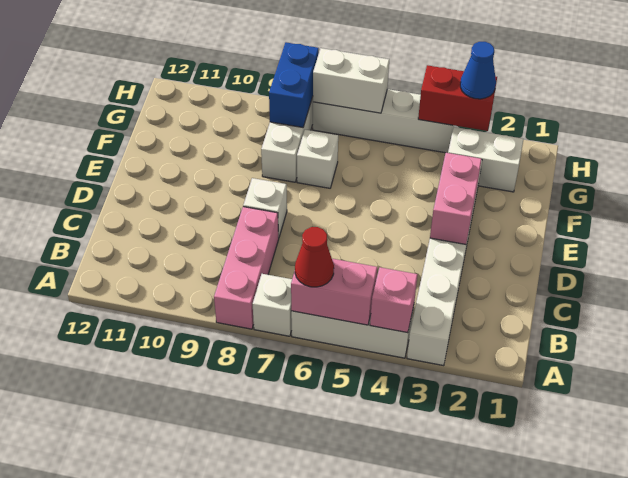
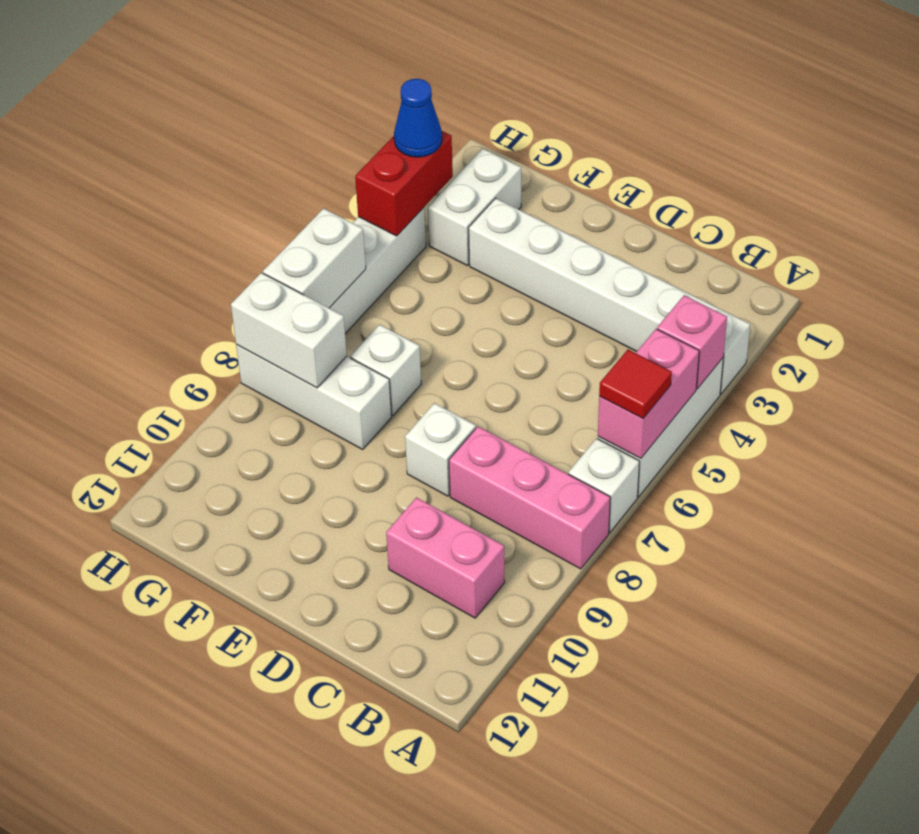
red 1x1 cone [295,227,334,287] -> red 1x1 tile [599,350,672,419]
pink 1x2 brick [430,153,482,244] -> pink 1x2 brick moved to [386,497,505,618]
blue 1x2 brick [269,42,319,127] -> white 1x2 brick [231,273,347,388]

